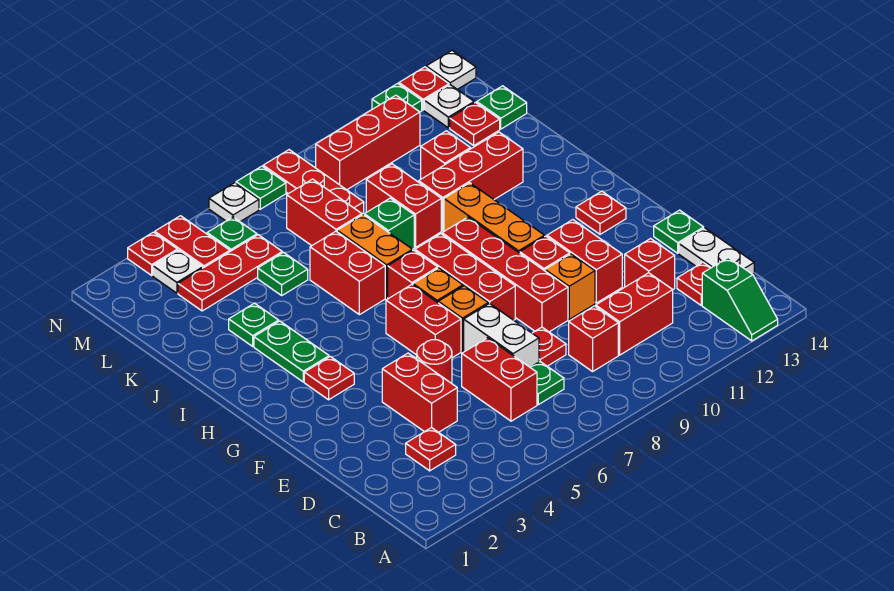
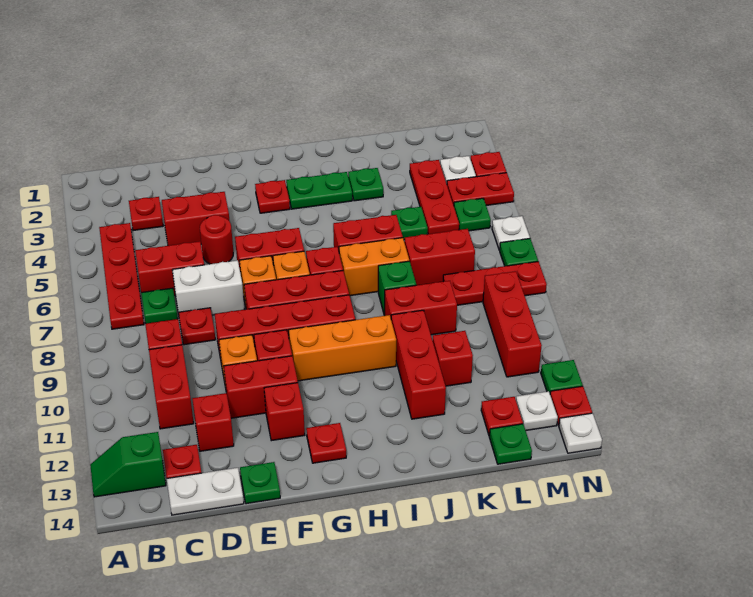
none -> red 1x4 plate [99,223,144,329]
none -> red 1x1 brick [264,383,305,441]

